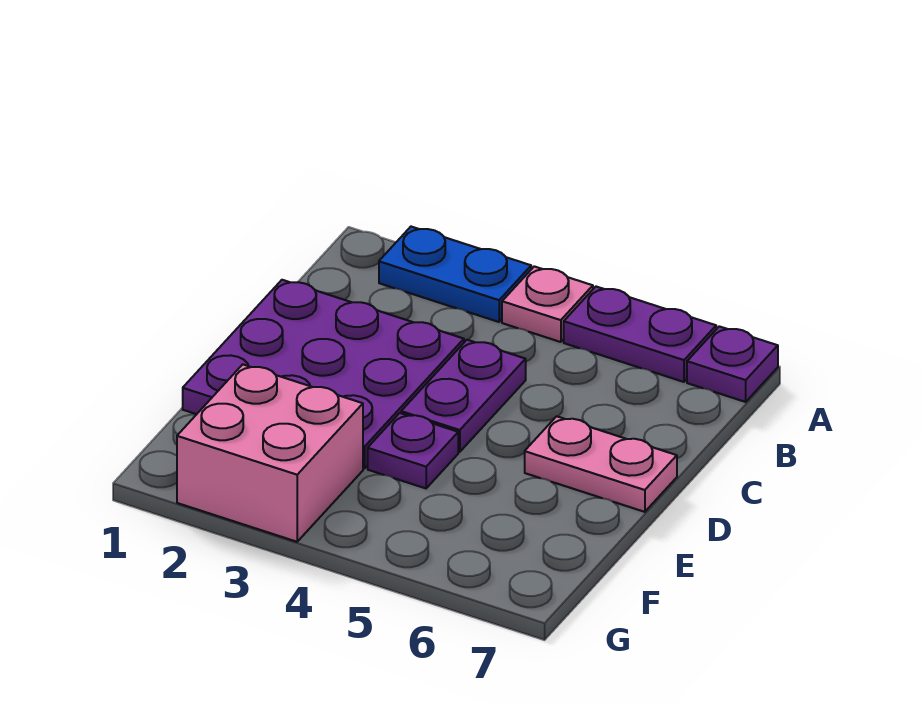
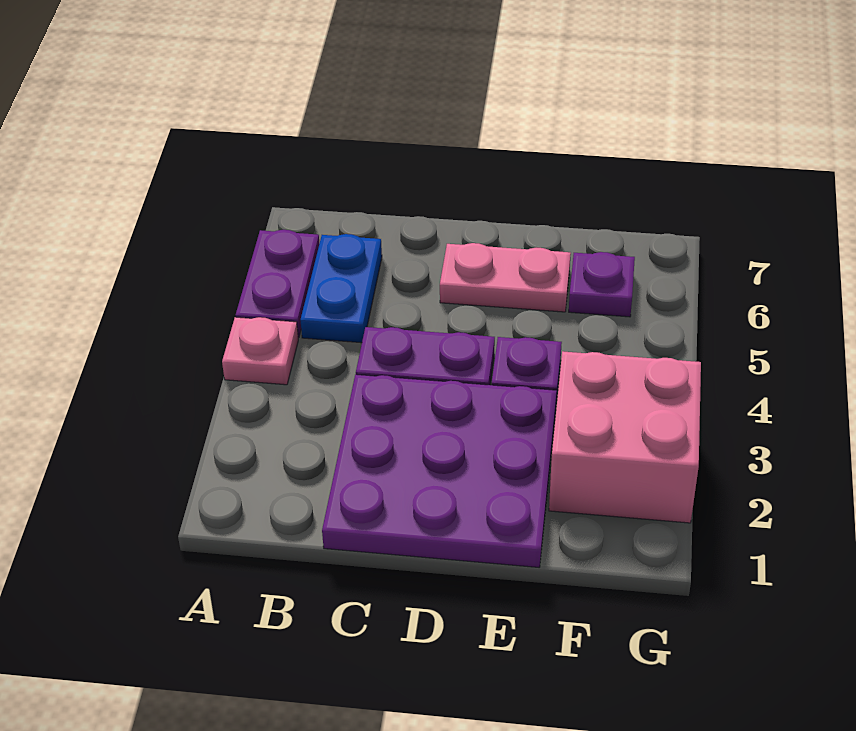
blue 1x2 plate [379,227,531,322] -> blue 1x2 plate moved to [300,234,382,343]
purple 1x1 plate [687,326,778,402] -> purple 1x1 plate moved to [569,252,635,317]
pink 1x2 plate [525,416,677,512] -> pink 1x2 plate turned to [440,243,571,312]

